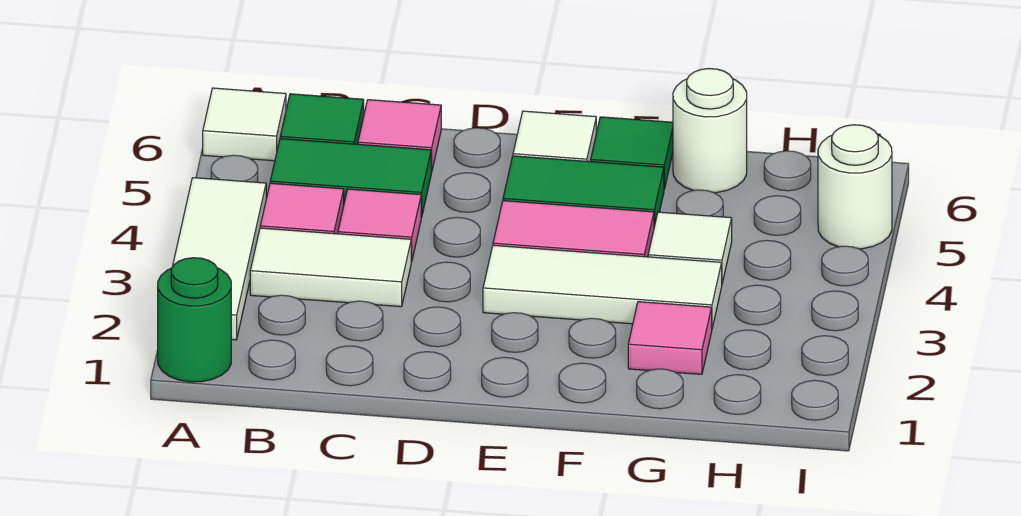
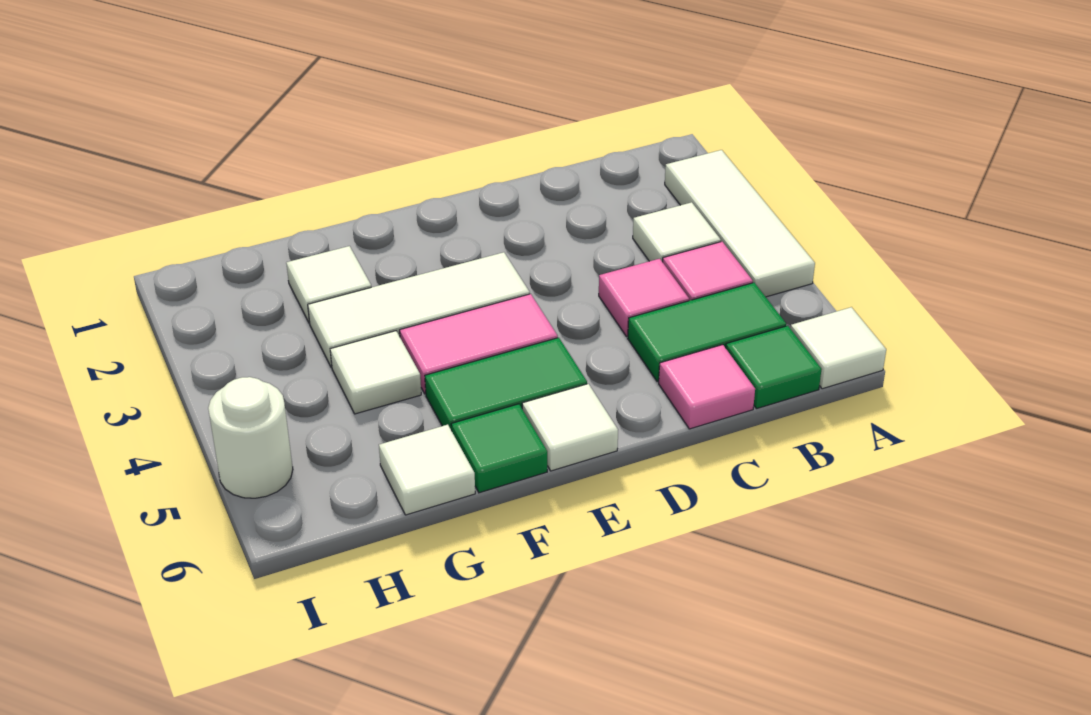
green 1x1 round brick [158,258,231,382] -> none
white 1x2 tile [250,228,411,307] -> white 1x1 tile [633,202,721,262]
pink 1x1 tile [628,302,712,374] -> white 1x1 tile [286,246,371,323]
white 1x1 round brick [673,69,747,193] -> white 1x1 tile [379,425,475,515]

